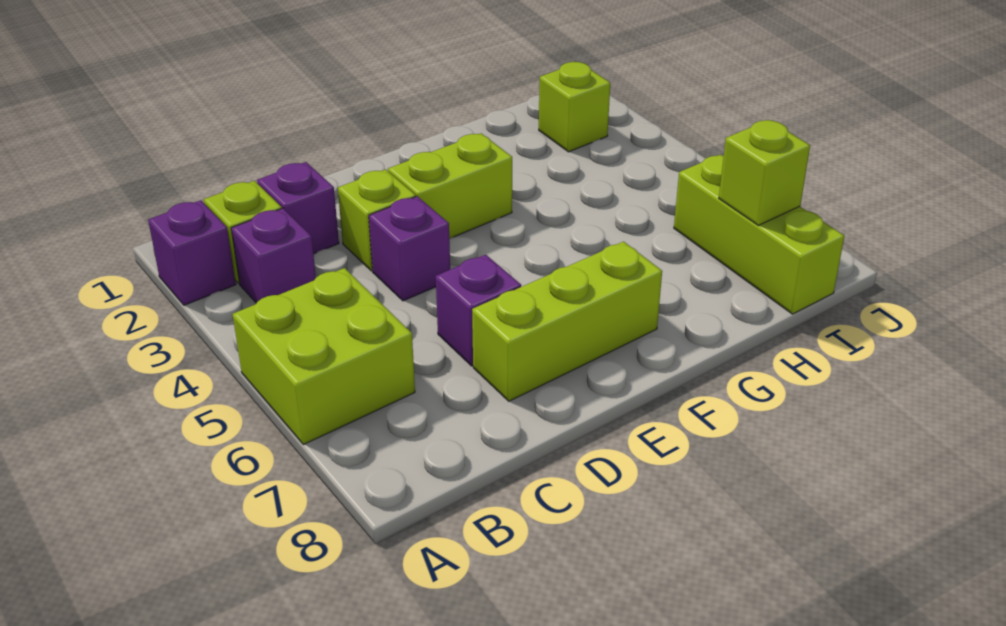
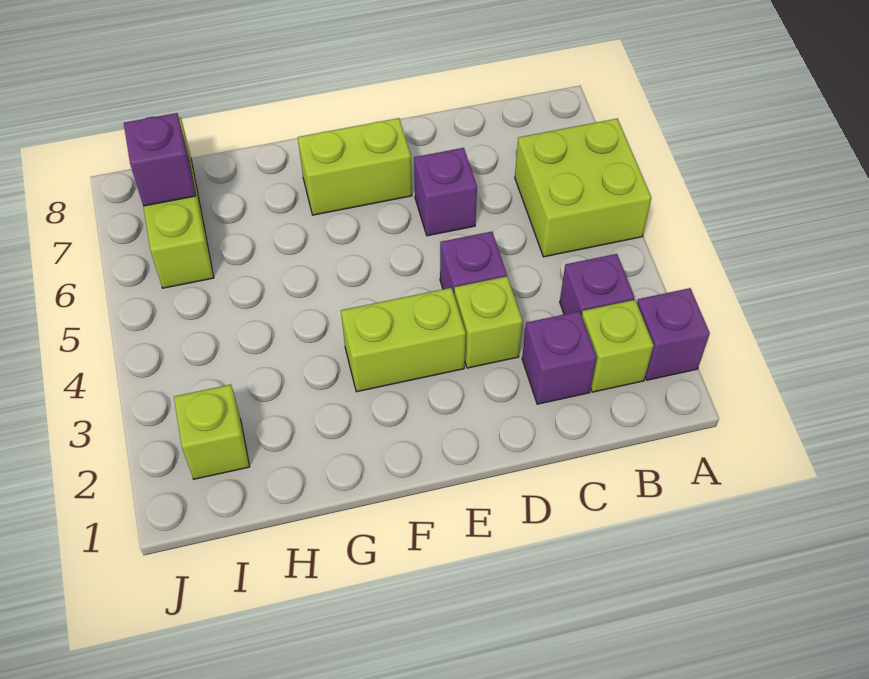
lime 1x3 brick [472,242,662,401] -> lime 1x2 brick [298,118,412,215]
lime 1x1 brick [719,120,810,225] -> purple 1x1 brick [124,113,196,206]

